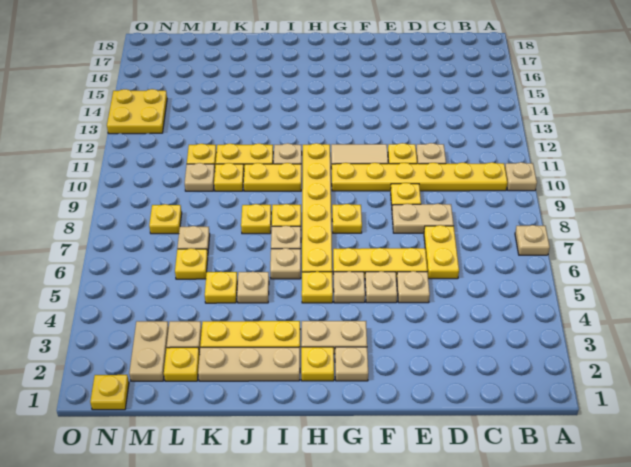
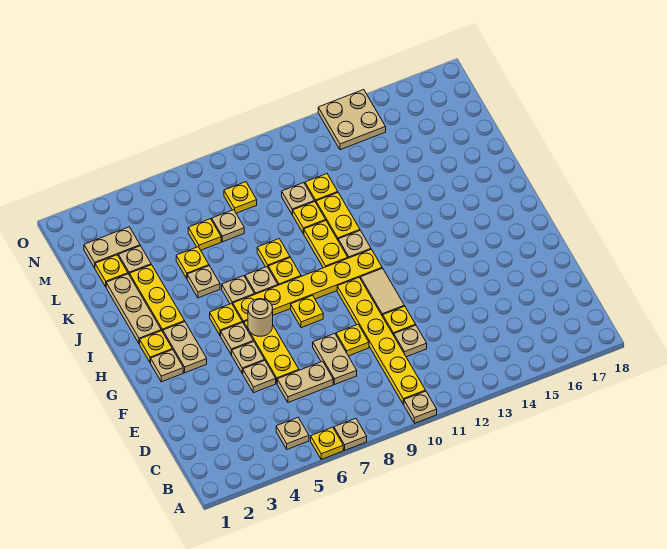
none -> tan 1x1 plate [276,418,309,449]
yellow 1x2 plate [424,225,459,279] -> tan 1x2 plate [277,361,333,403]
none -> tan 1x1 round brick [248,299,273,336]
yellow 1x1 plate [90,375,129,410] -> yellow 1x1 plate moved to [311,427,343,459]
yellow 2x2 plate [107,89,167,134] -> tan 2x2 plate [318,90,386,150]

